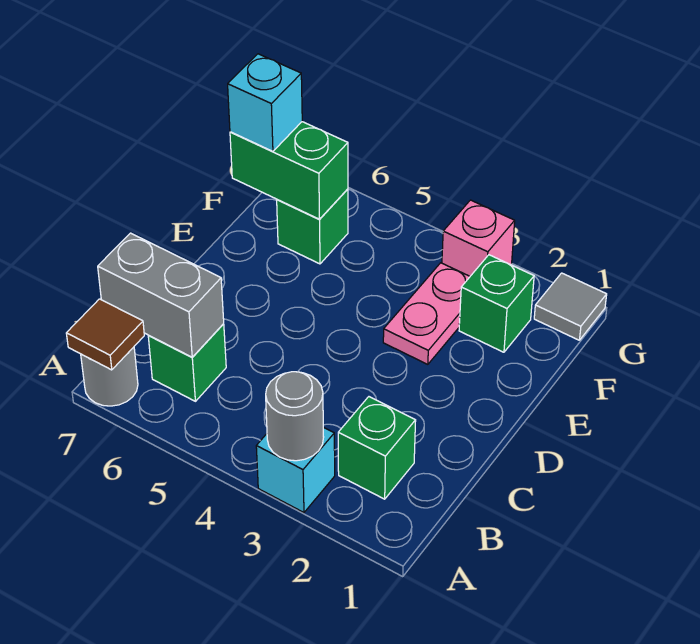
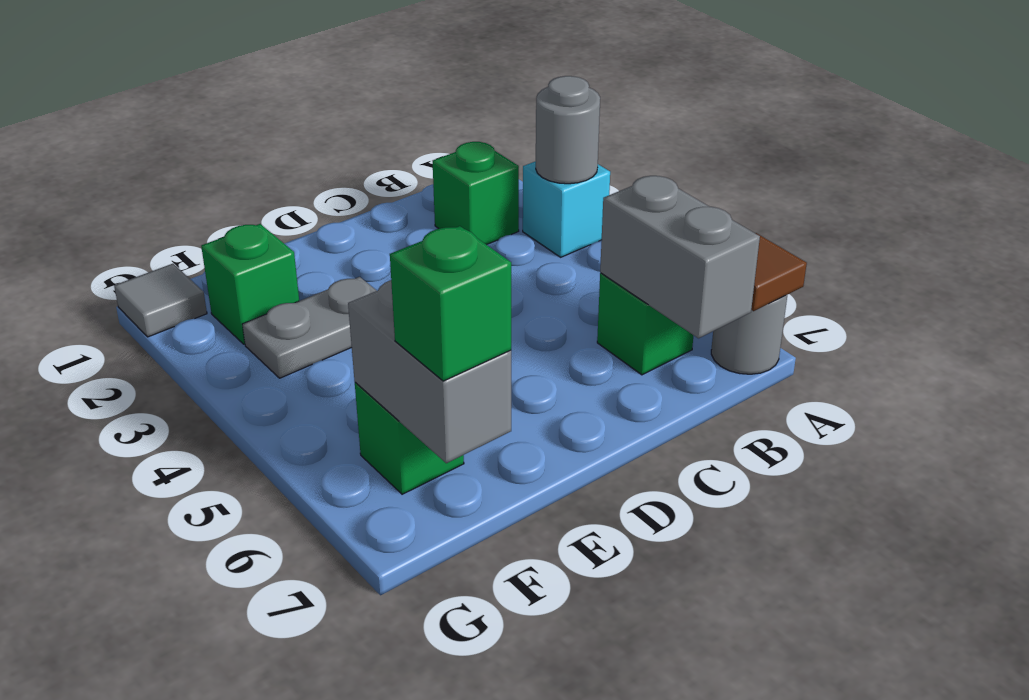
pink 1x2 plate [383,263,470,364] -> grey 1x2 plate [242,277,377,378]
green 1x2 brick [230,122,348,219] -> grey 1x2 brick [348,280,511,463]
cyan 1x1 brick [228,54,302,151] -> green 1x1 brick [390,226,511,381]
pink 1x1 brick [442,200,515,276] -> none

